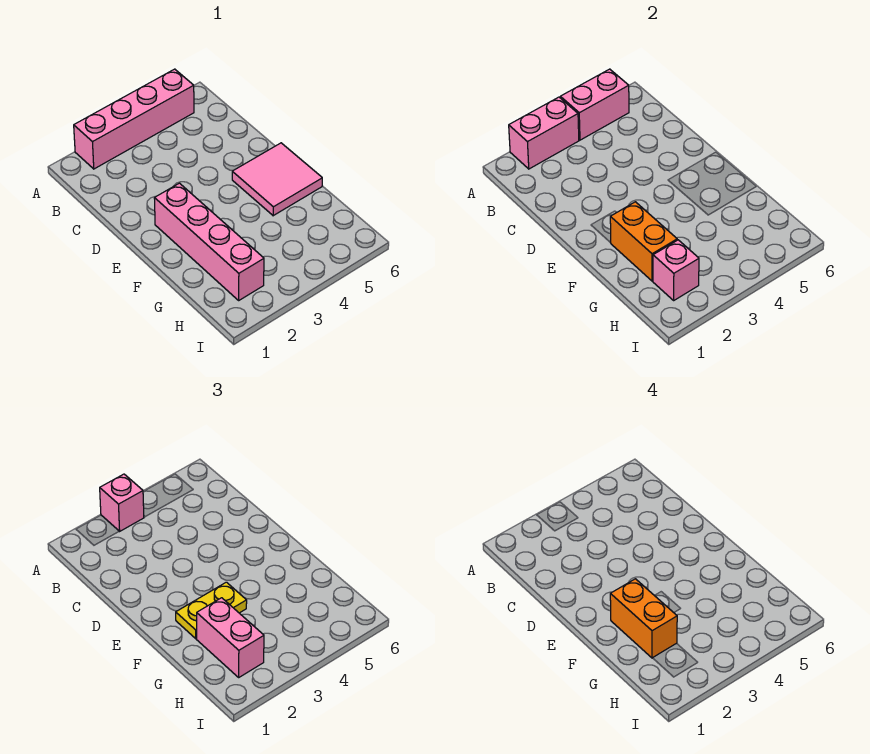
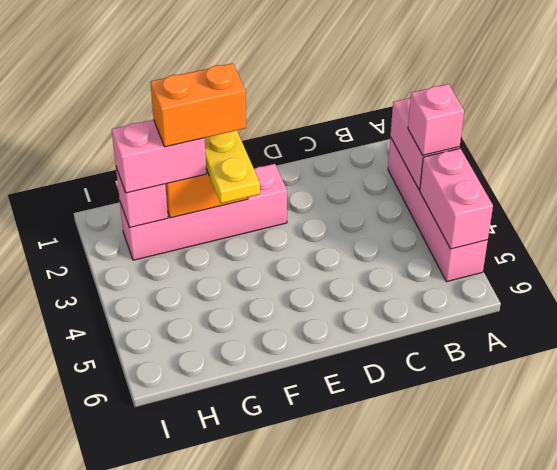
pink 2x2 tile [232,143,322,216] -> none

